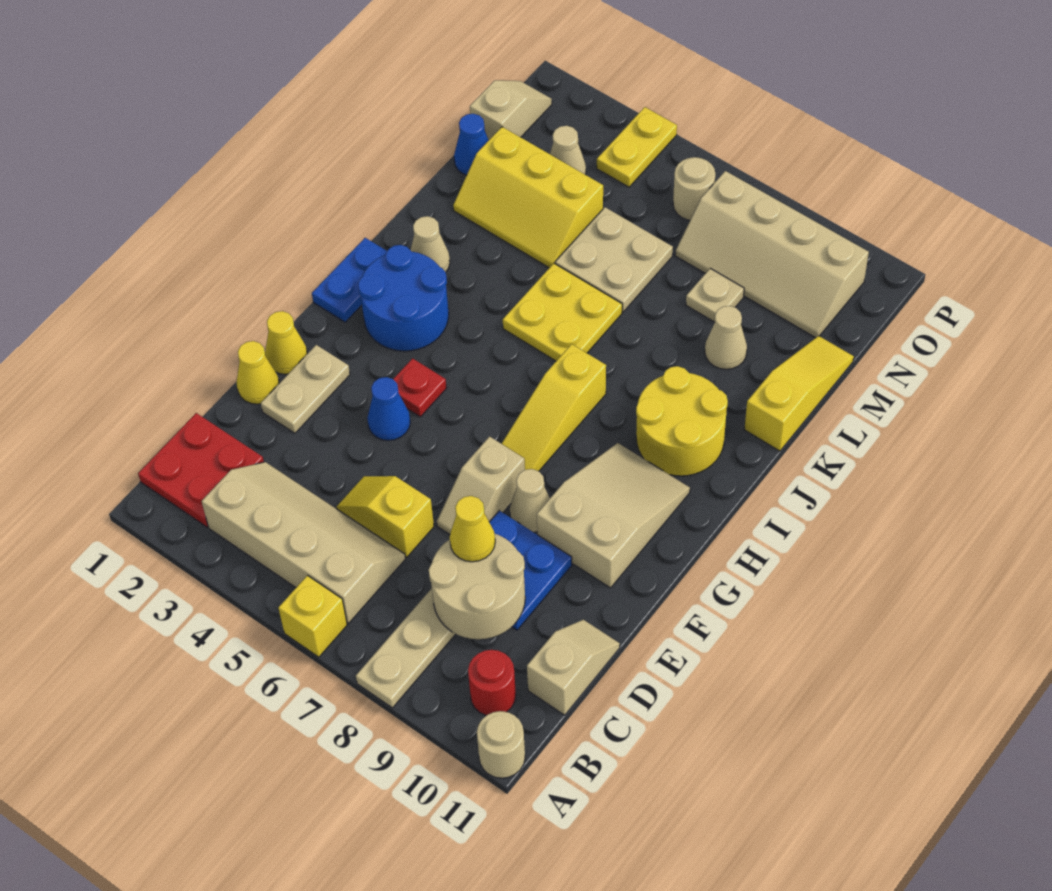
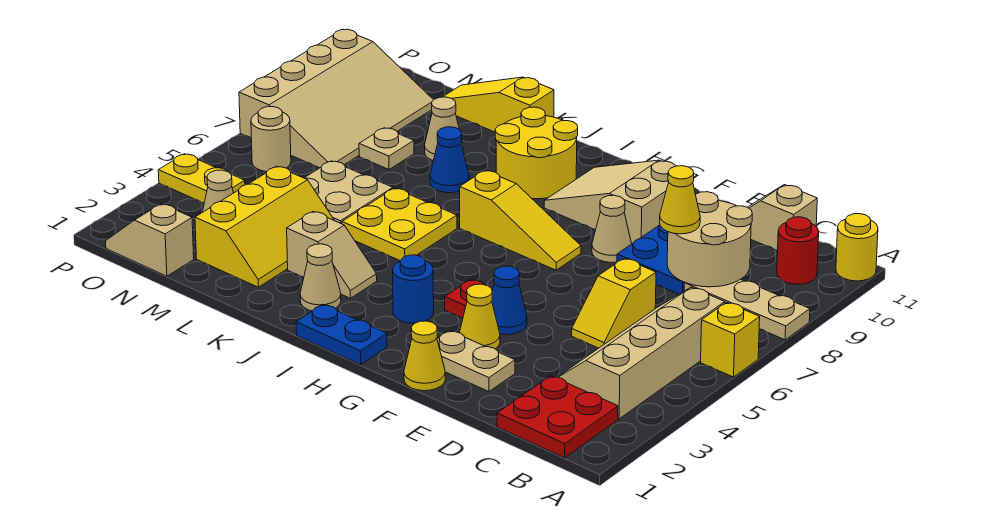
tan 1x1 round brick [477,711,525,778] -> yellow 1x1 round brick [836,214,878,281]
yellow 1x1 cone [236,341,279,404] -> yellow 1x1 cone moved to [459,284,500,349]
tan 1x2 slope [437,437,525,534] -> tan 1x2 slope moved to [287,212,377,298]
blue 2x2 round brick [358,245,449,351] -> blue 1x1 round brick [393,255,434,323]
blue 1x1 cone [454,114,489,175] -> blue 1x1 cone moved to [430,127,469,193]
tan 2x4 slope [675,171,869,338] -> tan 3x4 slope [239,29,434,168]

